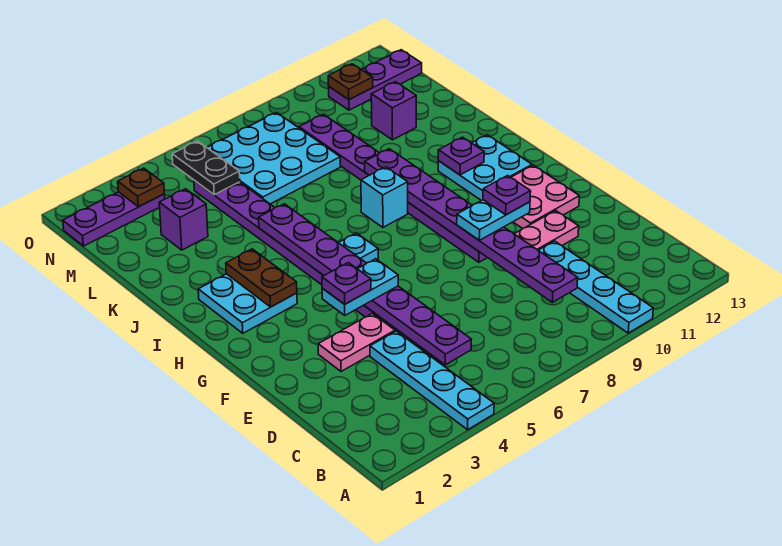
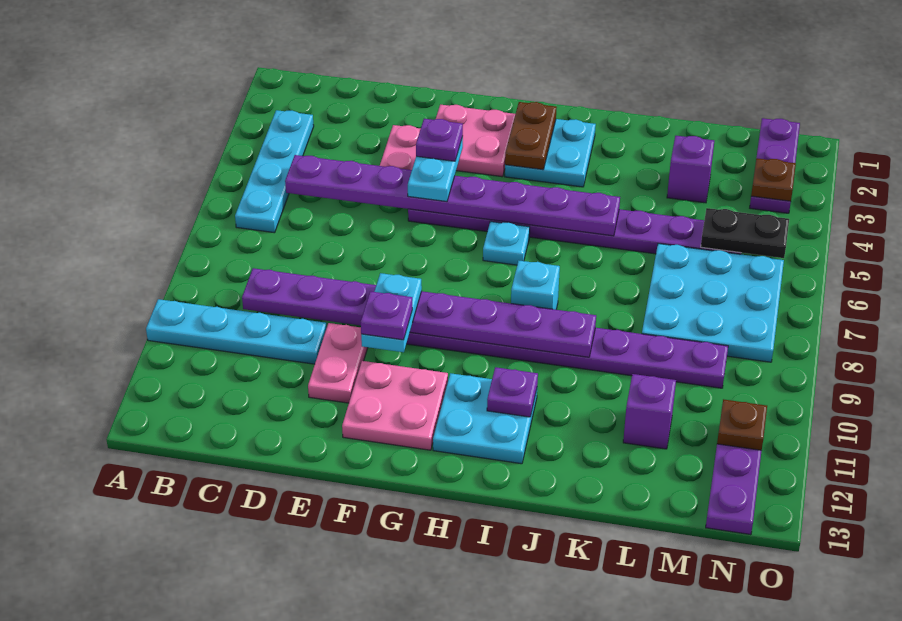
cyan 1x4 plate [370,331,494,430] -> cyan 1x4 plate turned to [235,110,314,233]
none -> pink 2x2 plate [436,105,515,177]
brown 1x2 plate [226,249,297,307] -> brown 1x2 plate turned to [505,102,557,170]

